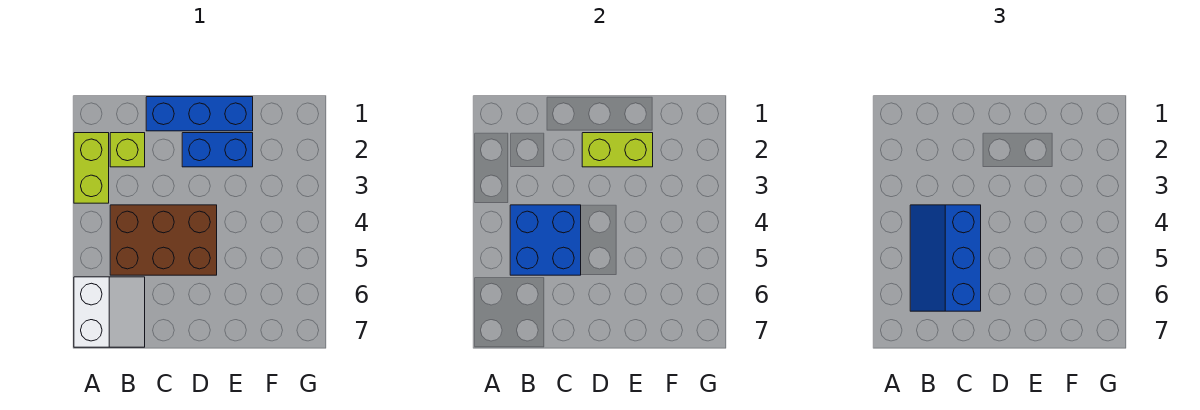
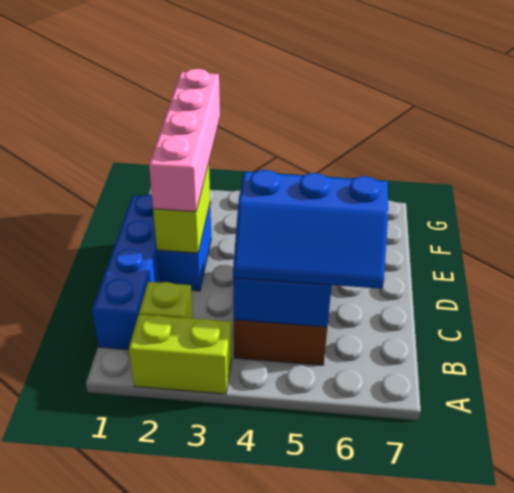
white 2x2 slope [74,277,145,347] -> none
blue 1x3 brick [146,97,253,131] -> blue 1x4 brick [92,195,160,350]
none -> pink 1x4 brick [149,69,220,212]

